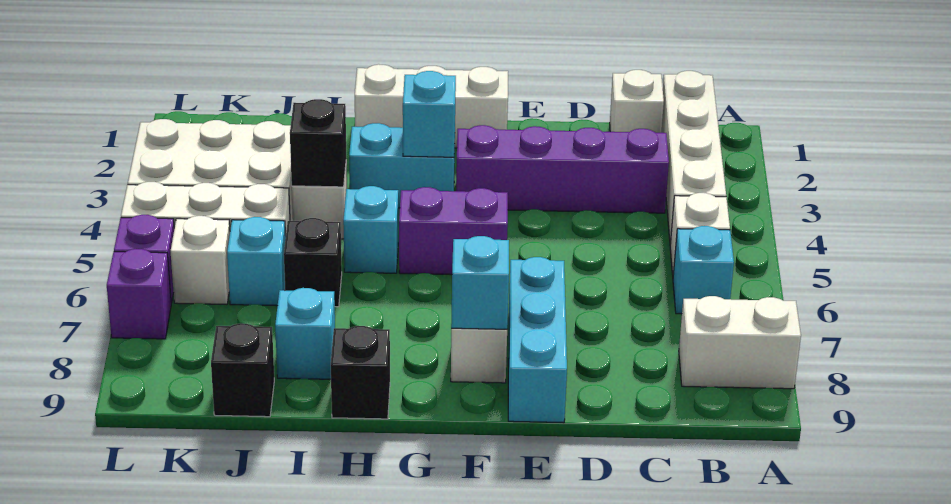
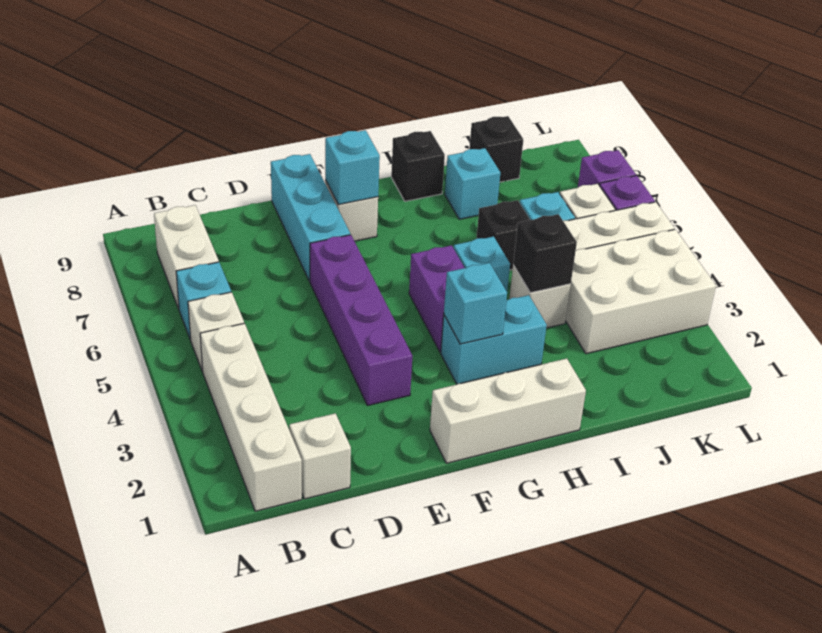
white 1x2 brick [679,296,801,389] -> white 1x2 brick turned to [154,205,219,309]
purple 1x4 brick [456,125,669,213] -> purple 1x4 brick turned to [310,235,412,406]
purple 1x2 brick [399,187,508,275] -> purple 1x2 brick turned to [409,245,464,352]

